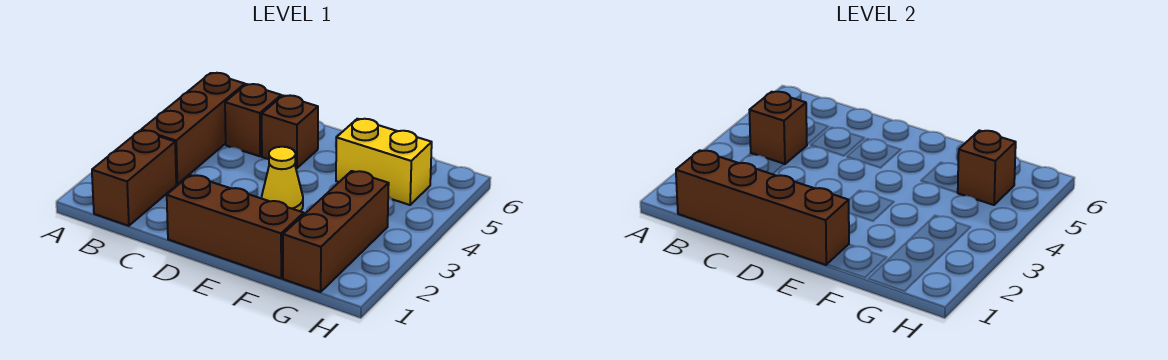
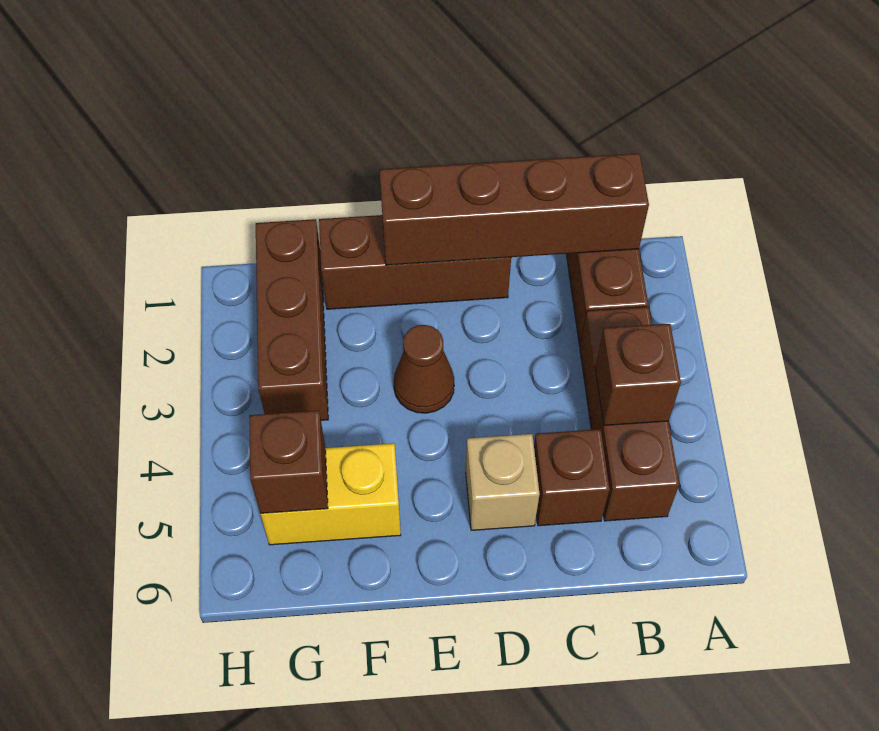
brown 1x1 brick [262,95,318,168] -> tan 1x1 brick [466,434,540,530]
yellow 1x1 cone [261,147,303,211] -> brown 1x1 cone [394,325,454,413]

